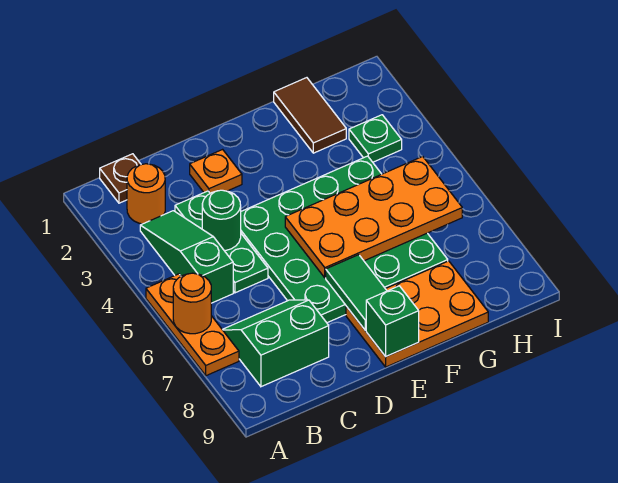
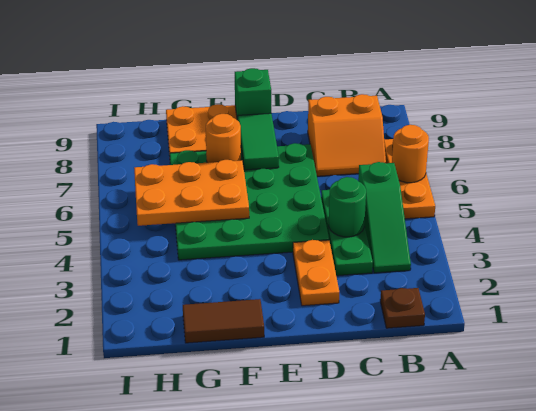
orange 1x1 round brick [127,164,165,224] -> orange 1x1 round brick moved to [206,114,241,163]
green 2x2 slope [222,300,329,387] -> orange 2x2 slope [308,94,386,176]
orange 1x1 plate [190,149,242,193] -> orange 1x2 plate [293,240,339,306]
orange 2x4 plate [285,156,462,278] -> orange 2x3 plate [134,160,249,226]
brown 1x2 tile [274,78,346,153] -> brown 1x2 tile turned to [183,299,264,343]
green 1x1 plate [349,115,402,162] -> none

